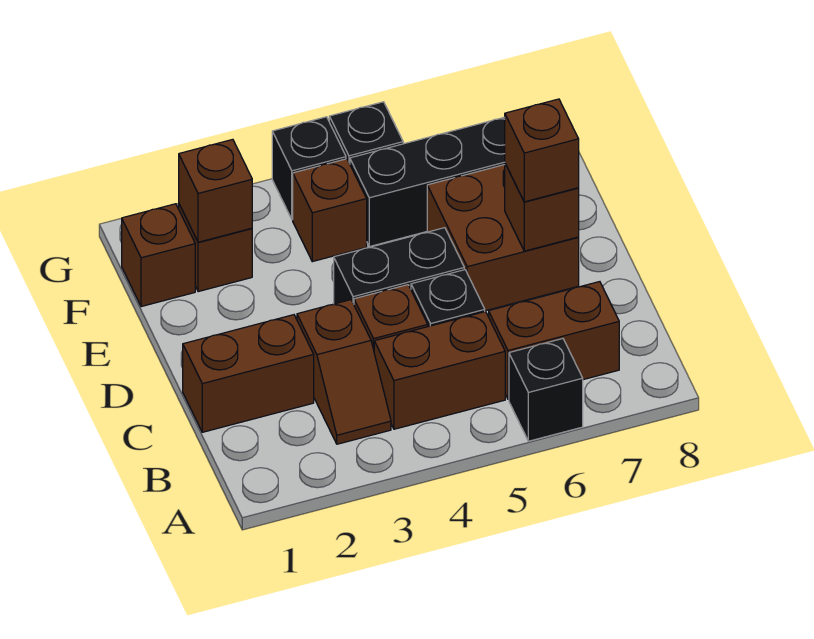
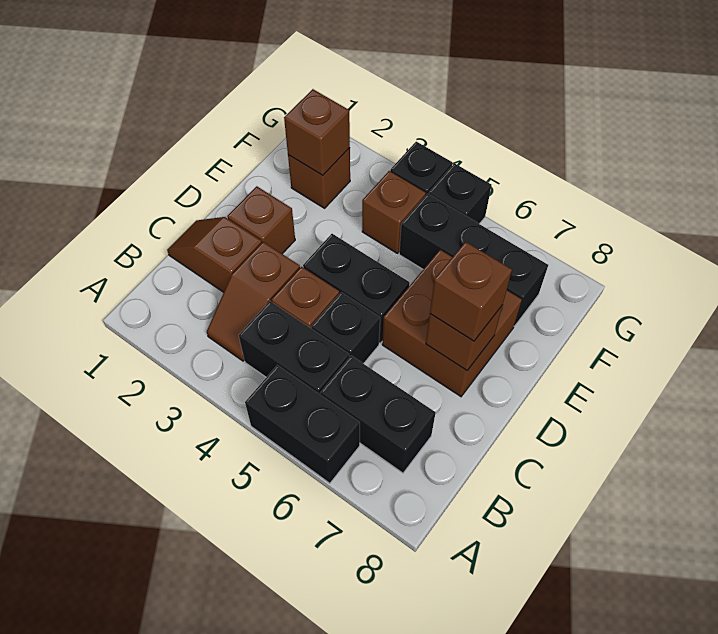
black 1x1 brick [509,339,583,441] -> black 1x2 brick [245,365,360,483]
brown 1x2 brick [374,312,505,429] -> black 1x2 brick [239,301,349,395]
brown 1x2 brick [489,282,619,399] -> black 1x2 brick [320,356,436,473]
brown 1x2 brick [183,315,314,432] -> brown 1x2 slope [167,217,262,292]
brown 1x1 brick [122,204,195,307] -> brown 1x1 brick moved to [227,186,295,254]

